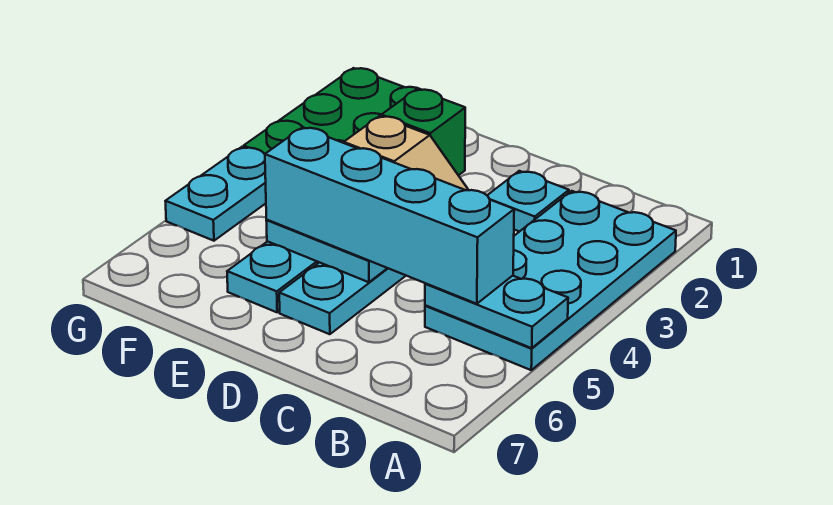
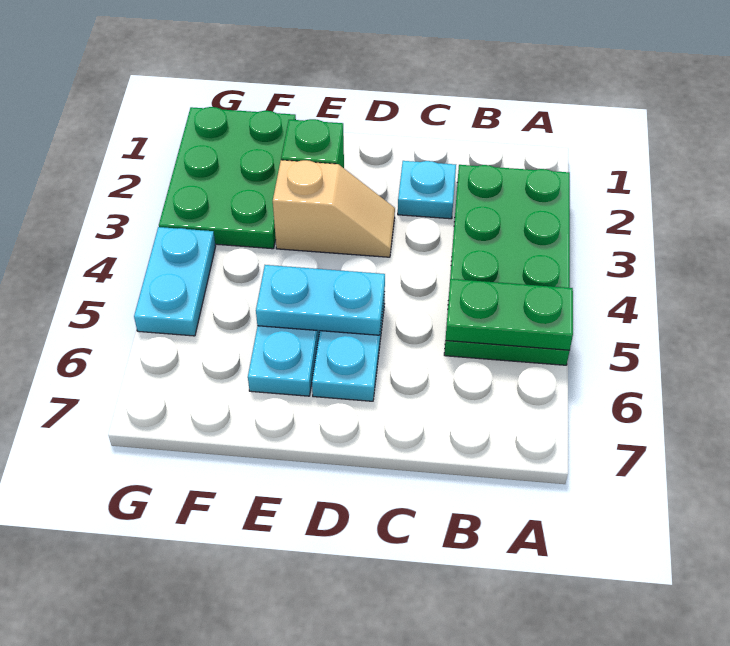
cyan 2x4 plate [425,191,676,370] -> green 2x4 plate [444,165,570,365]
cyan 1x2 plate [425,276,568,348] -> green 1x2 plate [446,279,573,350]
cyan 1x4 brick [265,127,514,304] -> none

